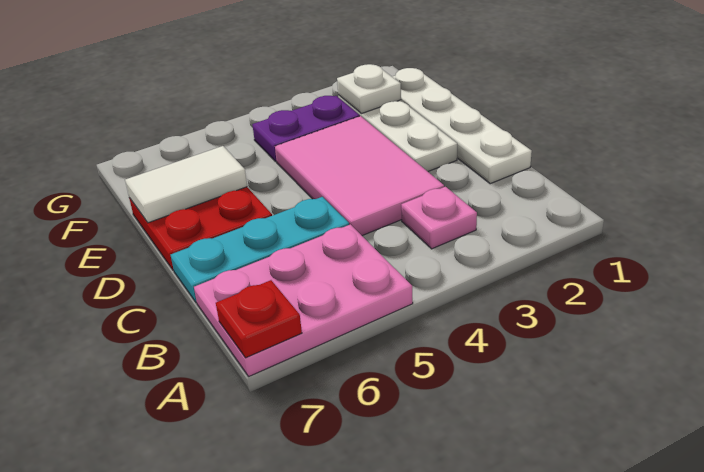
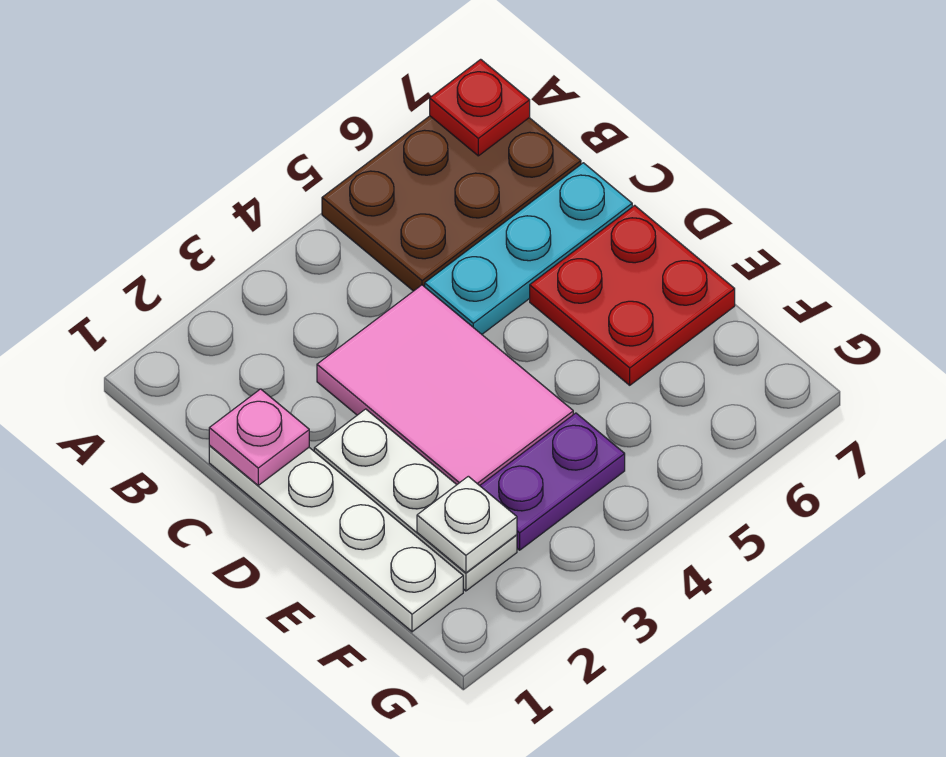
pink 2x3 plate [194,224,413,376] -> brown 2x3 plate [322,116,581,291]
pink 1x1 plate [401,187,477,249] -> pink 1x1 plate moved to [209,389,309,485]
white 1x2 tile [125,146,247,223] -> none

